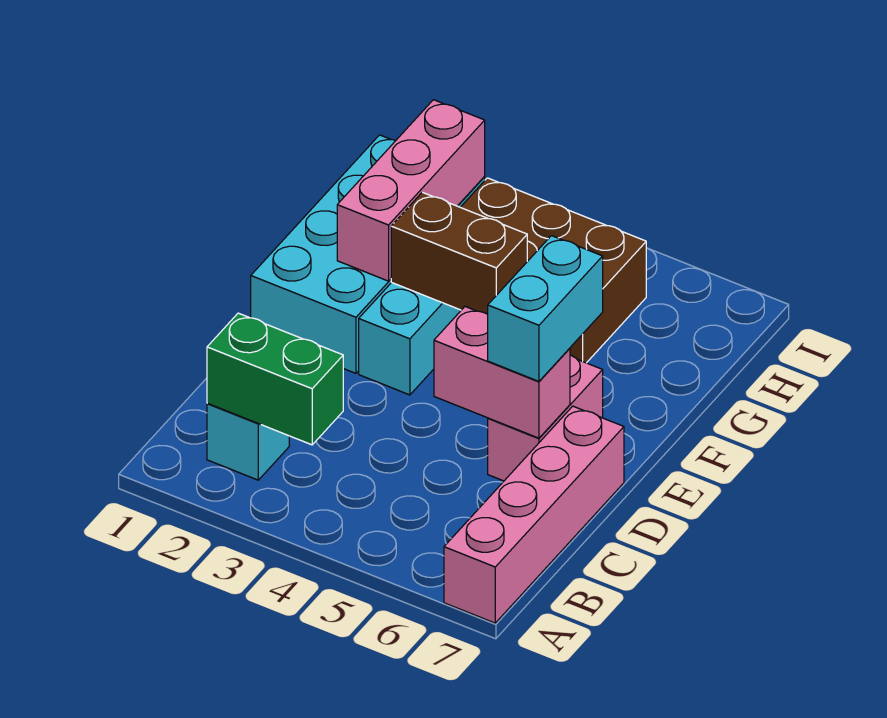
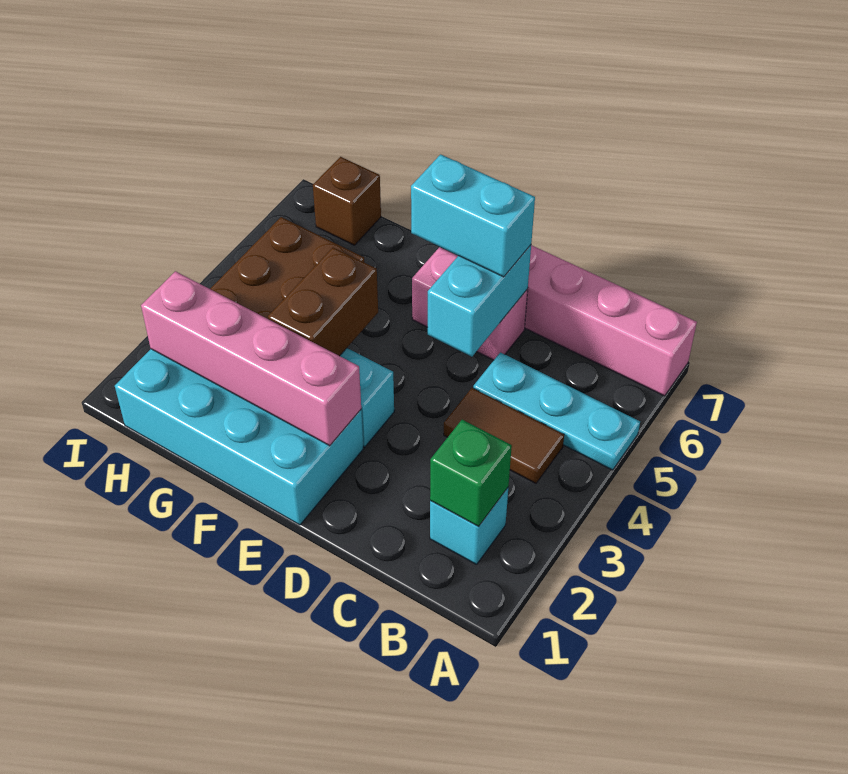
none -> cyan 1x3 plate [473,352,640,470]
green 1x2 brick [207,313,343,445] -> green 1x1 brick [430,420,512,527]
none -> brown 1x2 tile [444,388,564,483]
pink 1x2 brick [434,307,570,438] -> cyan 1x2 brick [428,245,531,357]
pink 1x3 brick [337,100,485,281] -> pink 1x4 brick [141,271,361,446]
none -> brown 1x1 brick [313,157,381,245]

